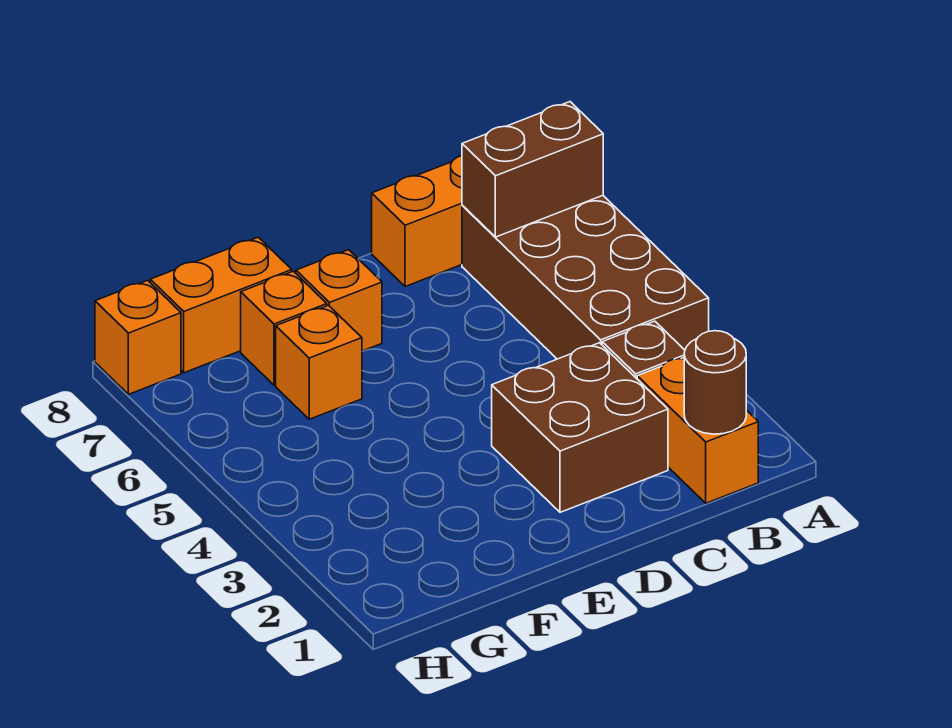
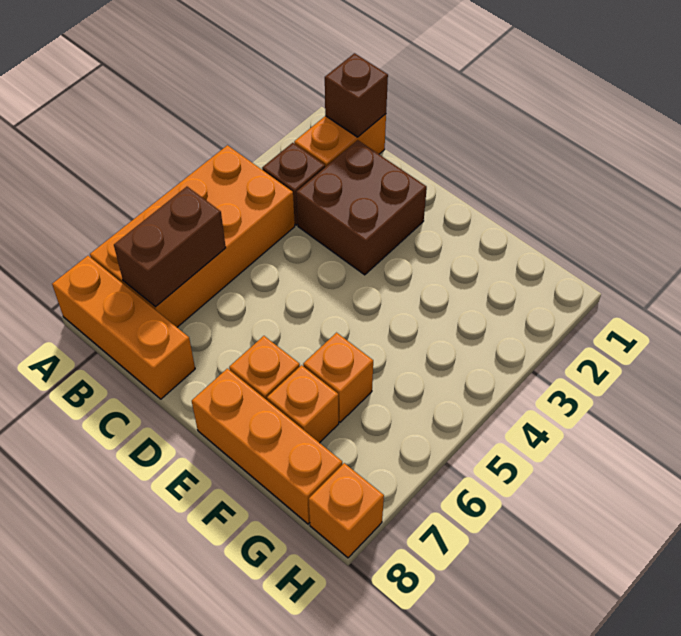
brown 2x4 brick [462,196,709,359] -> orange 2x4 brick [90,145,295,327]
brown 1x2 brick [462,102,603,237] -> brown 1x2 brick turned to [114,187,226,307]
brown 1x1 round brick [684,331,746,434] -> brown 1x1 brick [325,53,388,137]
orange 1x2 brick [150,237,292,373] -> orange 1x3 brick [192,369,342,524]

